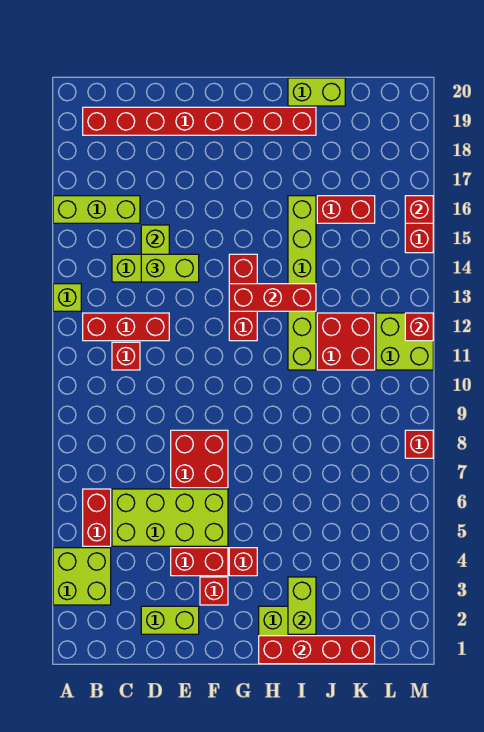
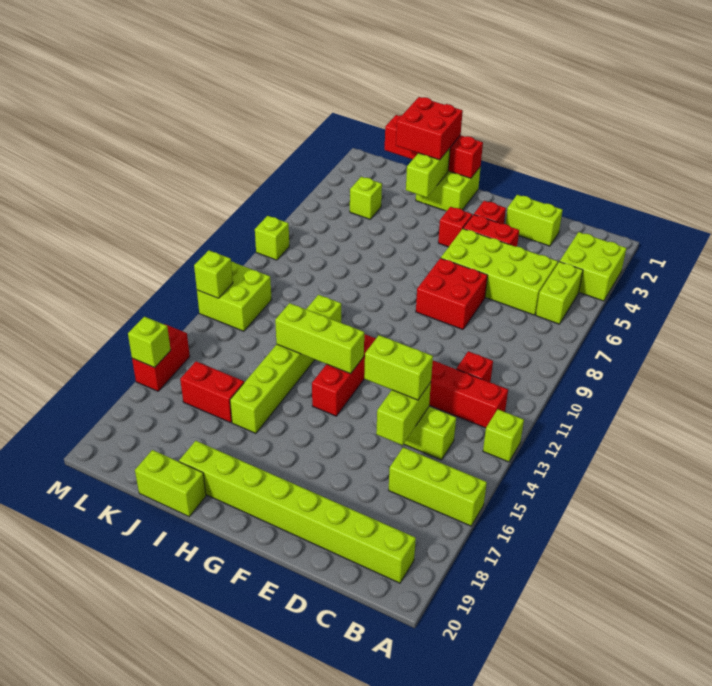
red 1x2 brick [83,489,111,546] -> lime 1x2 brick [536,262,583,324]
red 1x8 brick [83,107,316,135] -> lime 1x8 brick [179,441,416,583]
red 1x3 brick [229,284,316,311] -> lime 1x3 brick [275,303,364,374]
red 2x2 brick [317,313,375,370] -> red 2x2 brick moved to [396,97,463,160]
none -> lime 1x1 brick [350,177,382,219]
red 1x1 brick [405,430,433,458] -> lime 1x1 brick [255,216,289,260]
red 1x1 brick [405,313,433,341] -> lime 1x1 brick [194,250,233,298]
red 1x1 brick [405,196,433,223] -> lime 1x1 brick [128,317,171,368]

